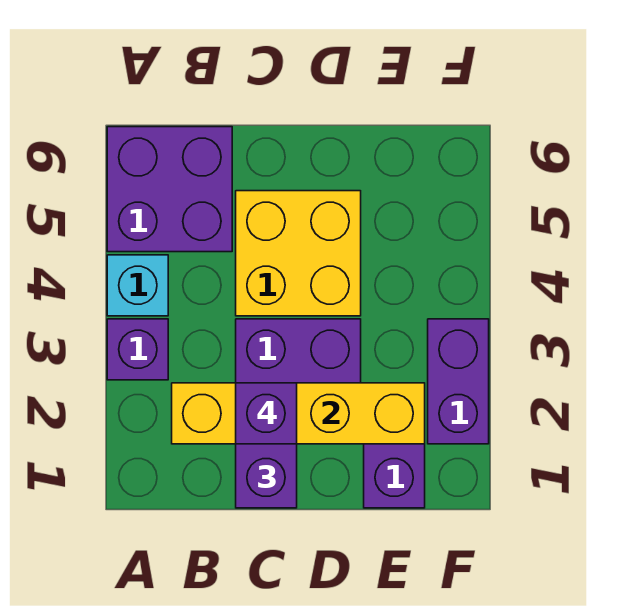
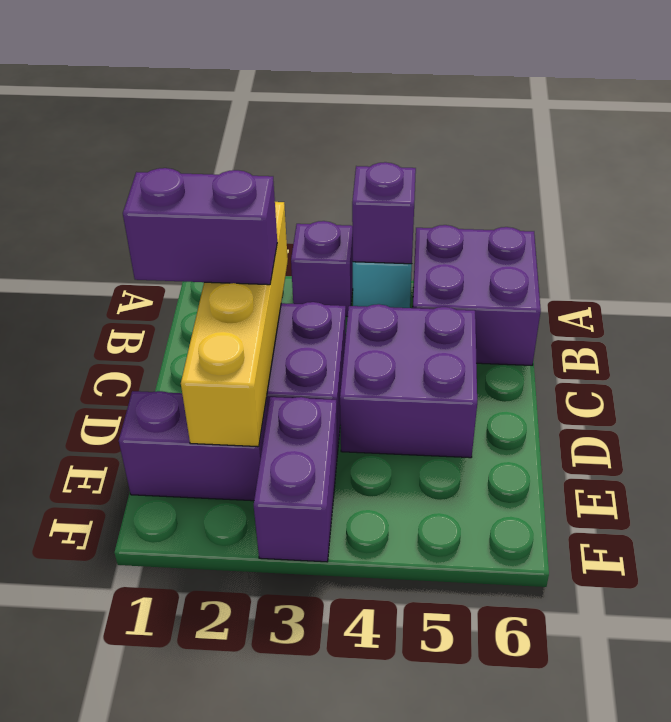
purple 1x1 brick [236,383,297,444] -> purple 1x1 brick moved to [352,162,416,264]
yellow 2x2 brick [236,191,361,316] -> purple 2x2 brick [340,304,477,458]
purple 1x2 brick [428,319,489,444] -> purple 1x2 brick turned to [254,397,338,562]

